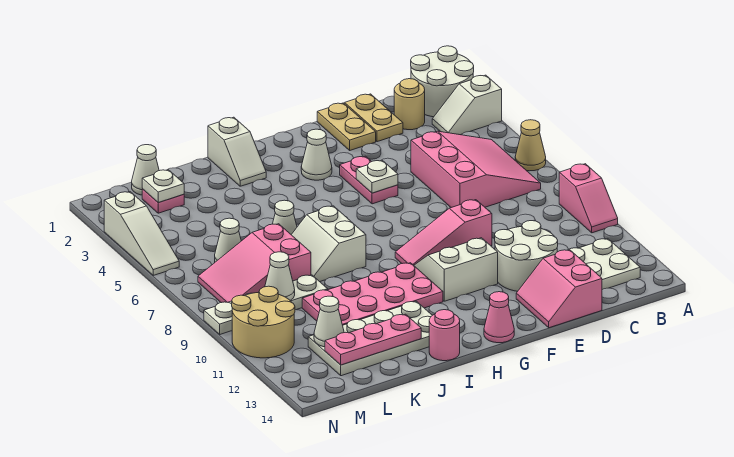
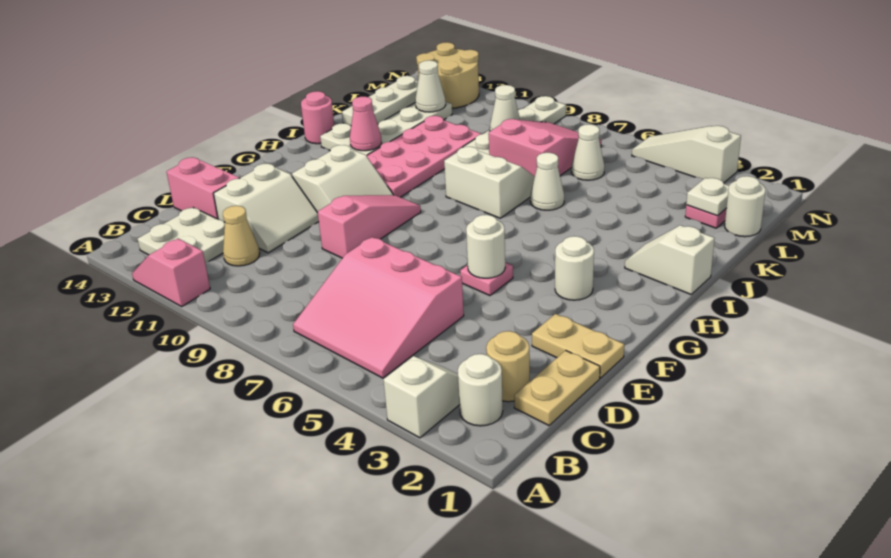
white 2x2 round brick [411,46,474,117] -> white 1x1 round brick [458,354,503,426]
tan 1x1 cone [515,120,546,171] -> tan 1x1 cone moved to [223,206,260,266]
pink 1x2 slope [559,164,618,233] -> pink 1x2 slope moved to [132,238,210,306]
tan 1x2 plate [345,94,403,142] -> tan 1x2 plate turned to [514,350,600,425]
white 2x2 round brick [495,221,558,291] -> white 2x2 slope [213,164,319,253]
pink 1x2 plate [340,156,398,204] -> pink 1x1 plate [460,263,513,296]
white 1x1 plate [356,160,398,193] -> white 1x1 round brick [466,215,505,278]
white 1x1 cone [301,129,332,180] -> white 1x1 round brick [555,236,594,300]
pink 1x1 cone [484,292,514,343] -> pink 1x1 cone moved to [350,97,382,151]
pink 1x3 plate [325,314,421,365] -> white 1x3 plate [342,76,418,126]
white 1x1 cone [132,145,159,195] -> white 1x1 round brick [725,176,766,237]
tan 2x2 round brick [232,286,295,358] -> tan 2x2 round brick moved to [416,42,479,108]

